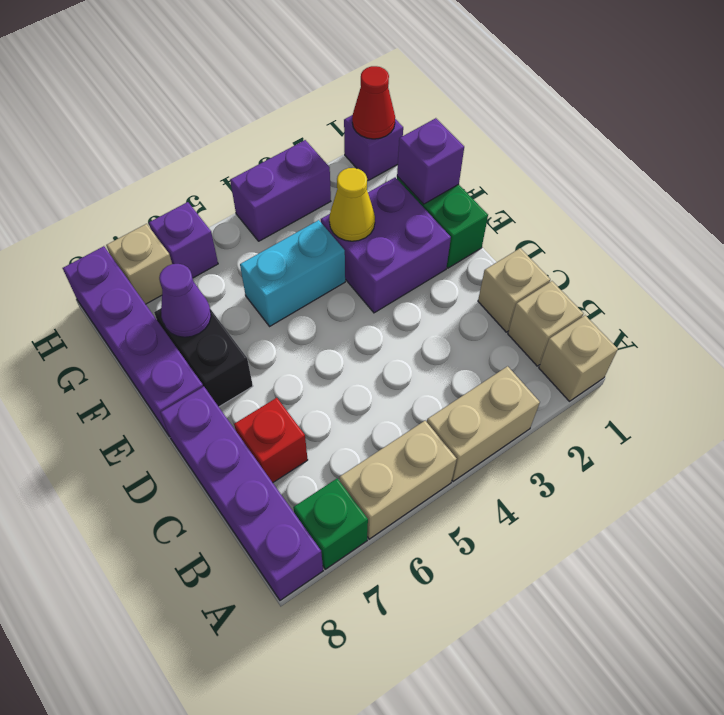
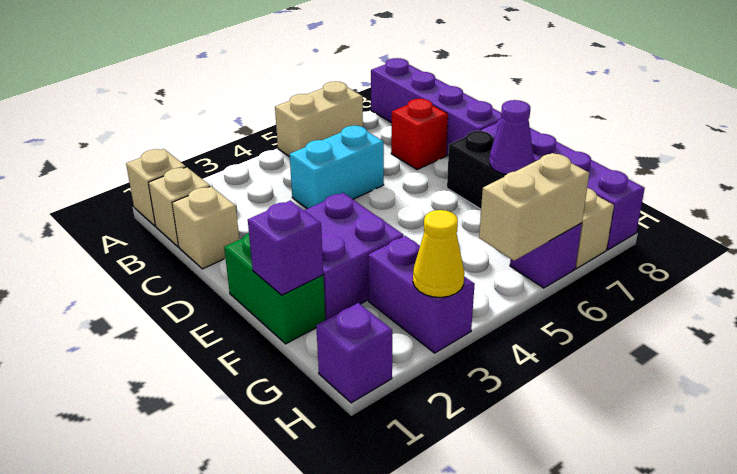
tan 1x2 brick [427,366,540,481] -> tan 1x2 brick moved to [479,153,589,260]
green 1x1 brick [293,479,368,569] -> none
yellow 1x1 cone [329,168,375,241] -> yellow 1x1 cone moved to [413,210,464,297]
cyan 1x2 brick [240,220,345,326] -> cyan 1x2 brick moved to [290,126,384,209]
red 1x1 cone [352,66,395,139] -> none
purple 1x2 brick [230,140,331,241] -> purple 1x2 brick turned to [368,236,475,353]

